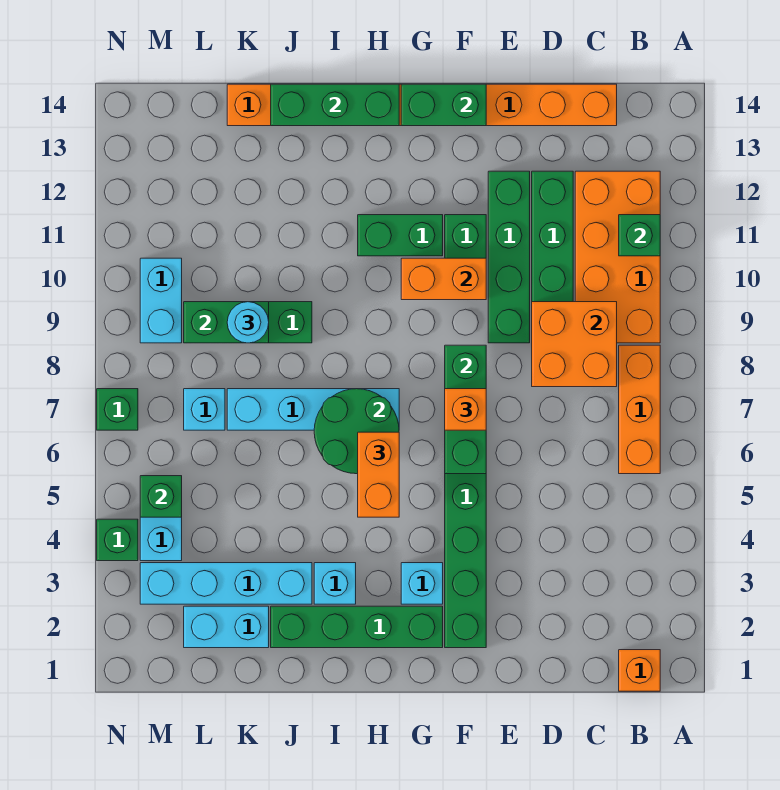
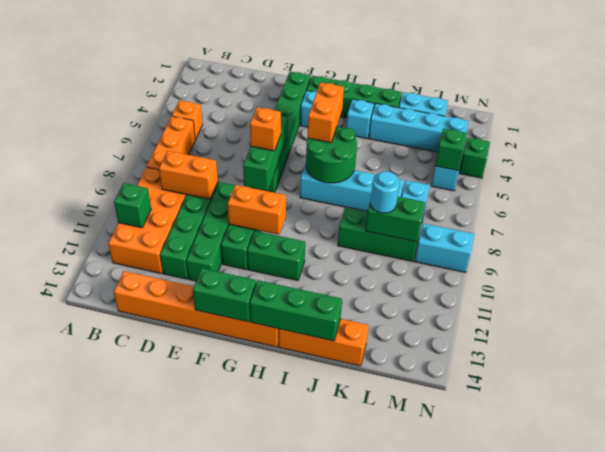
orange 1x1 brick [619,650,660,691] -> orange 1x1 brick moved to [172,100,203,140]
orange 2x2 brick [532,302,617,387] -> orange 1x2 brick [159,151,218,199]
cyan 1x2 brick [140,258,182,343] -> cyan 1x2 brick turned to [415,223,474,272]
green 1x1 brick [97,389,138,430] -> none

